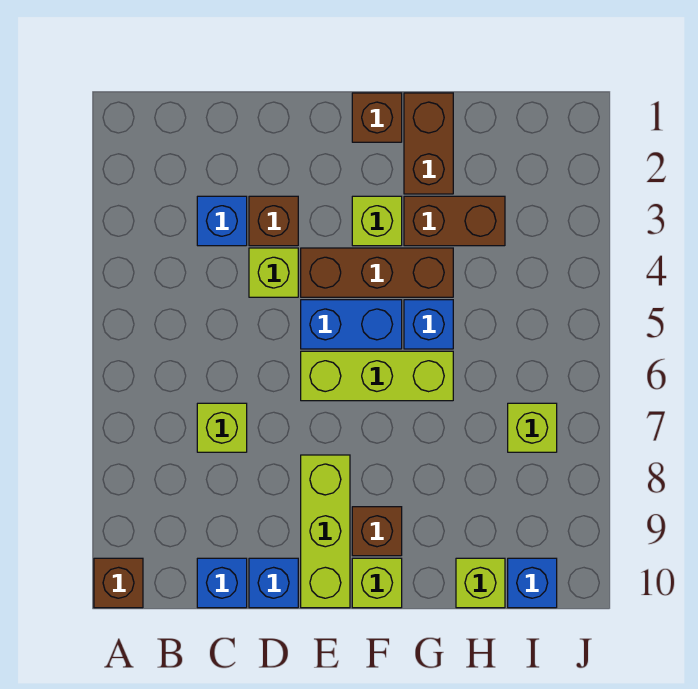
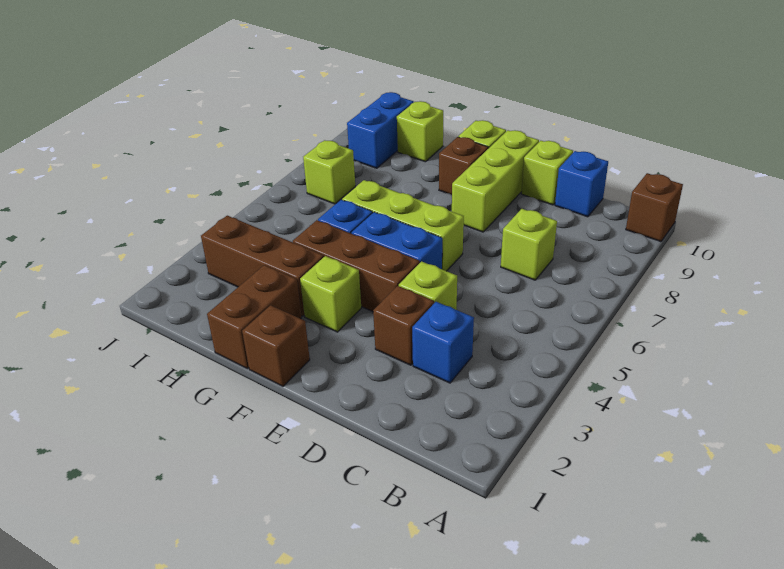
blue 1x1 brick [249,558,298,608] -> lime 1x1 brick [521,141,573,205]
brown 1x2 brick [404,196,505,246] -> brown 1x3 brick [201,216,324,316]
blue 1x1 brick [508,558,557,608] -> blue 1x2 brick [347,92,414,168]

